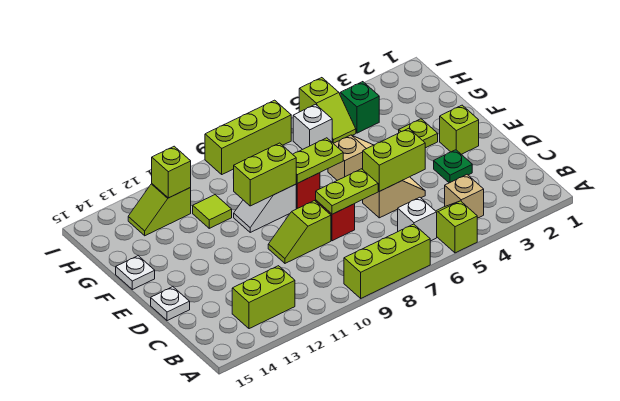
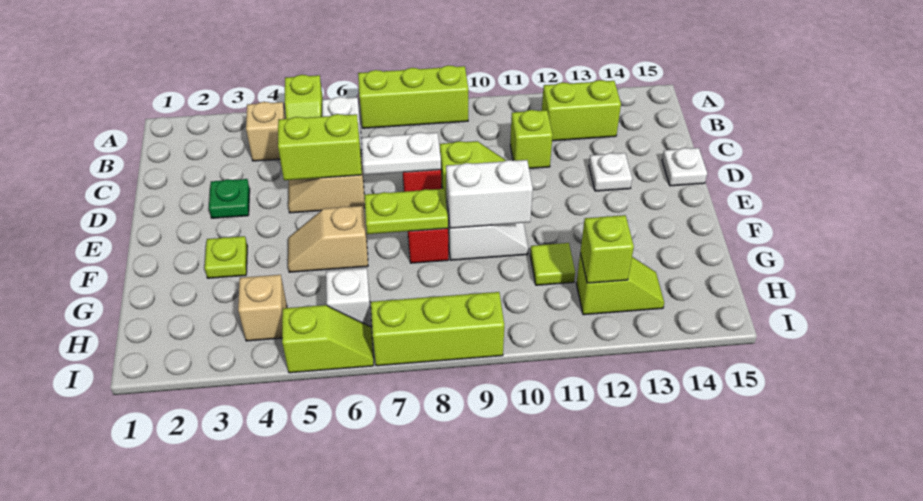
lime 1x2 plate [316,169,378,214] -> white 1x2 plate [361,132,441,175]
lime 1x1 brick [440,105,479,154] -> lime 1x1 brick moved to [510,110,553,168]
lime 1x2 brick [234,143,296,206] -> white 1x2 brick [446,160,533,228]
white 1x1 plate [116,256,155,290] -> white 1x1 plate moved to [589,153,632,191]
green 1x1 brick [340,82,379,133] -> tan 1x1 brick [238,275,287,341]
lime 1x2 slope [299,78,356,143] -> lime 1x2 slope turned to [282,305,374,373]

